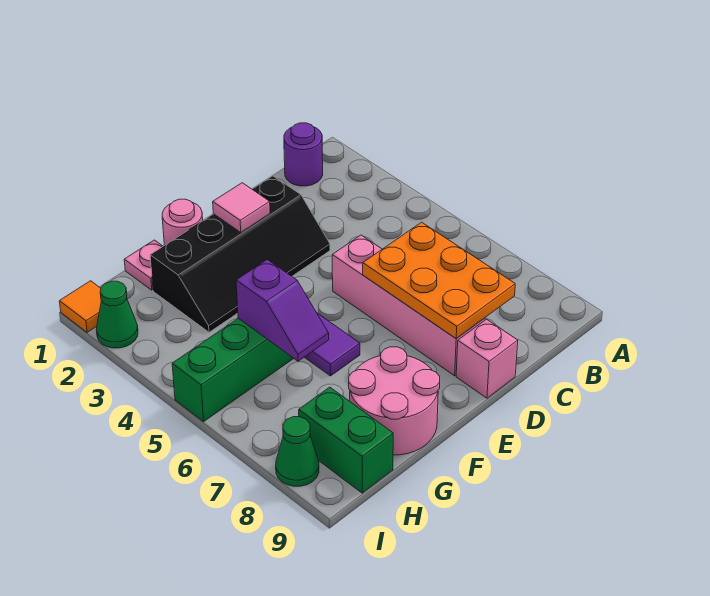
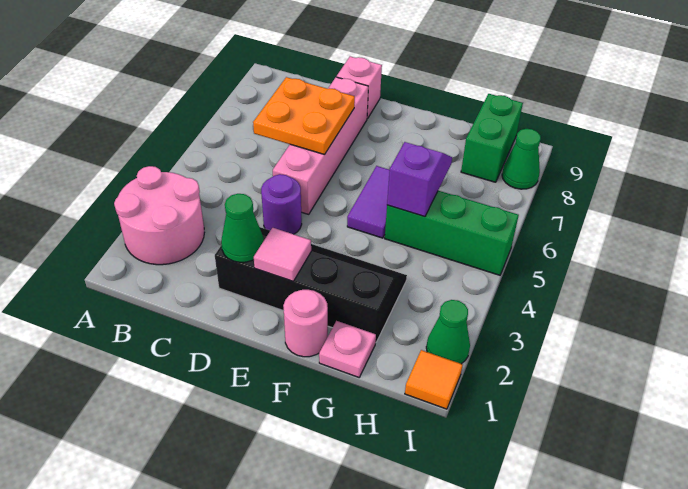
purple 1x1 round brick [284,123,323,186] -> purple 1x1 round brick moved to [261,174,302,234]
orange 2x3 plate [363,222,515,339] -> orange 2x2 plate [253,77,355,155]
none -> green 1x1 cone [221,194,264,262]
pink 2x2 round brick [349,347,440,455] -> pink 2x2 round brick moved to [114,166,204,265]

